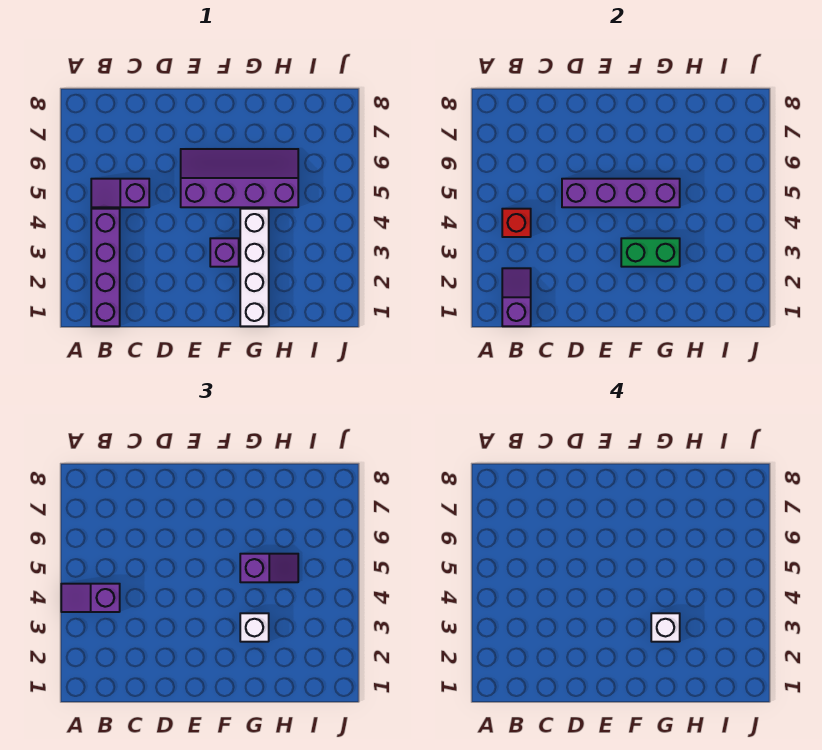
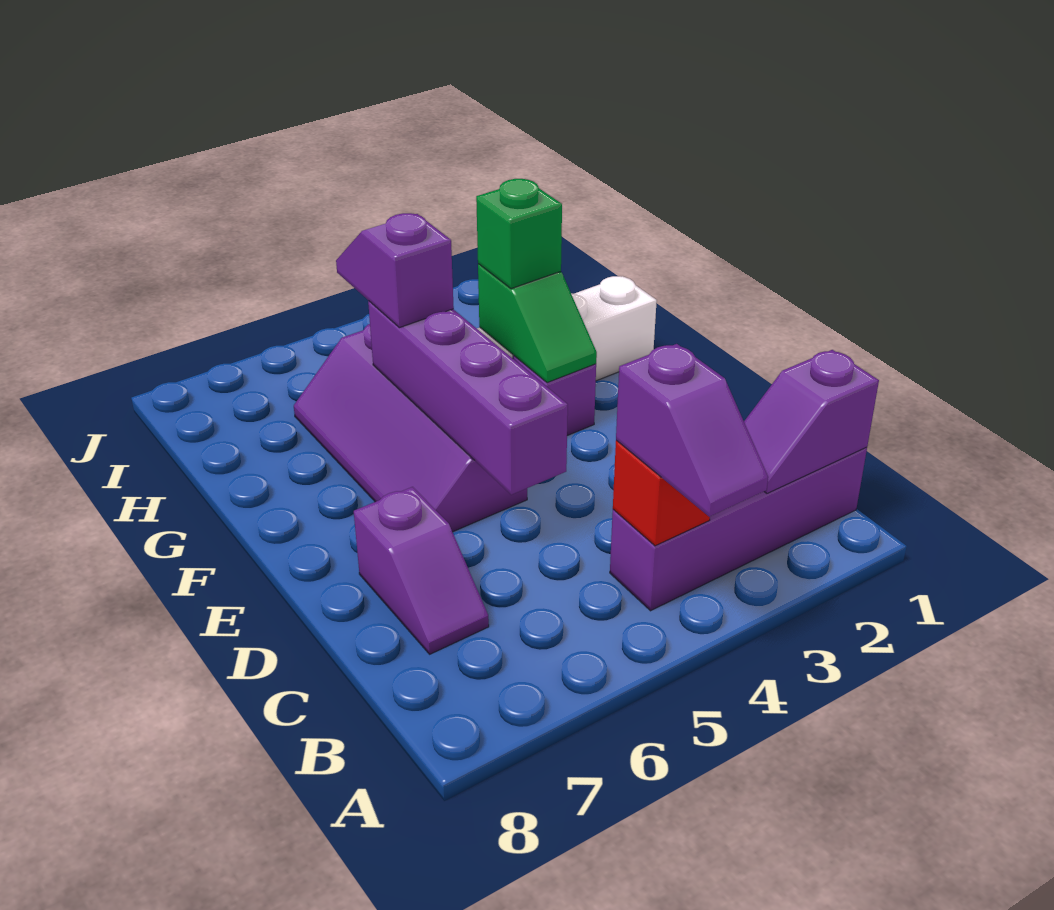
purple 1x2 slope [91,179,149,207] -> purple 1x2 slope moved to [354,487,489,654]
green 1x2 brick [621,238,680,267] -> green 1x2 slope [478,264,597,383]
white 1x1 brick [240,613,269,642] -> green 1x1 brick [476,179,562,289]
white 1x1 brick [651,613,680,642] -> none

